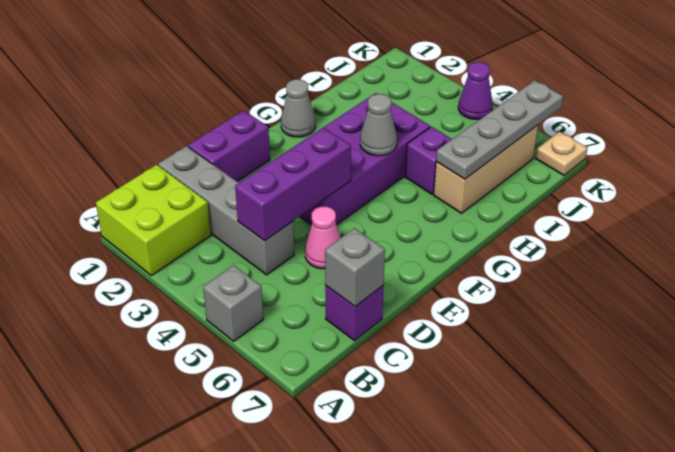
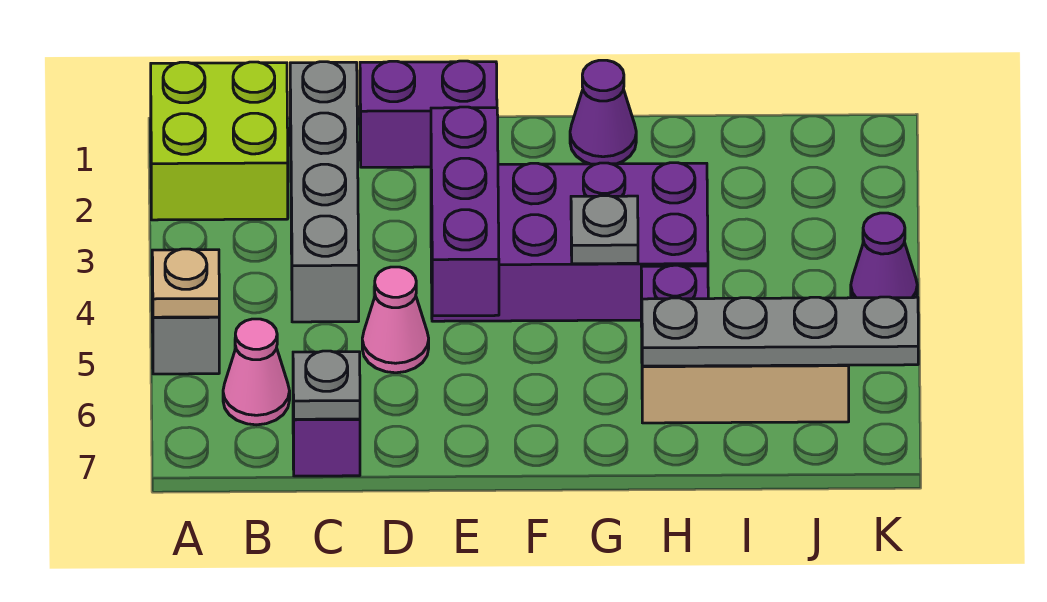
none -> pink 1x1 cone [223,319,290,425]
purple 1x3 brick [235,128,351,241] -> purple 1x3 brick turned to [431,107,499,316]
grey 1x1 brick [325,228,385,306] -> grey 1x1 plate [293,351,360,419]
grey 1x1 cone [281,79,315,137] -> purple 1x1 cone [570,60,636,164]
grey 1x1 cone [360,94,397,156] -> grey 1x1 plate [571,196,638,264]
tan 1x1 plate [536,132,588,175] -> tan 1x1 plate moved to [152,249,219,317]

